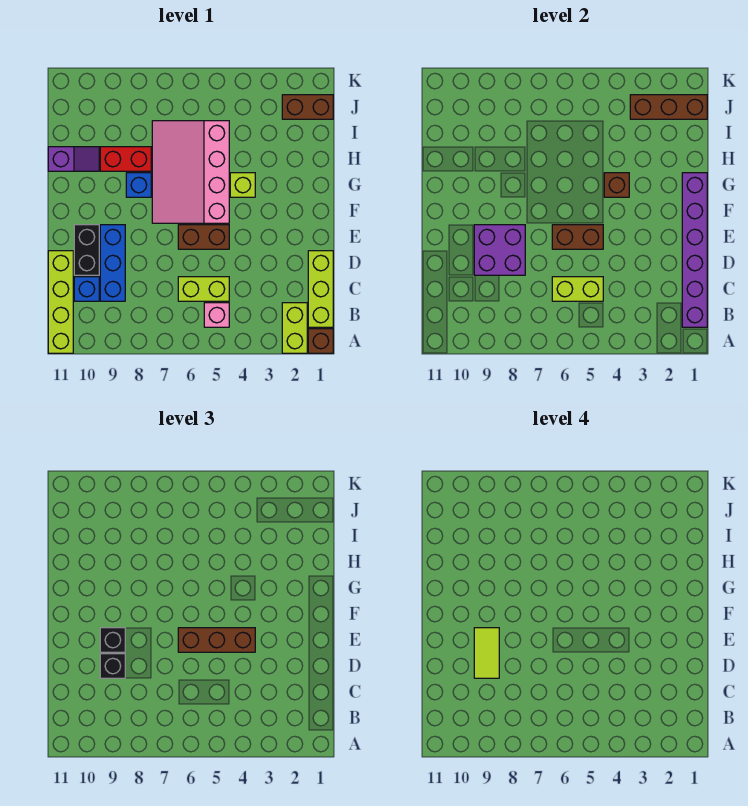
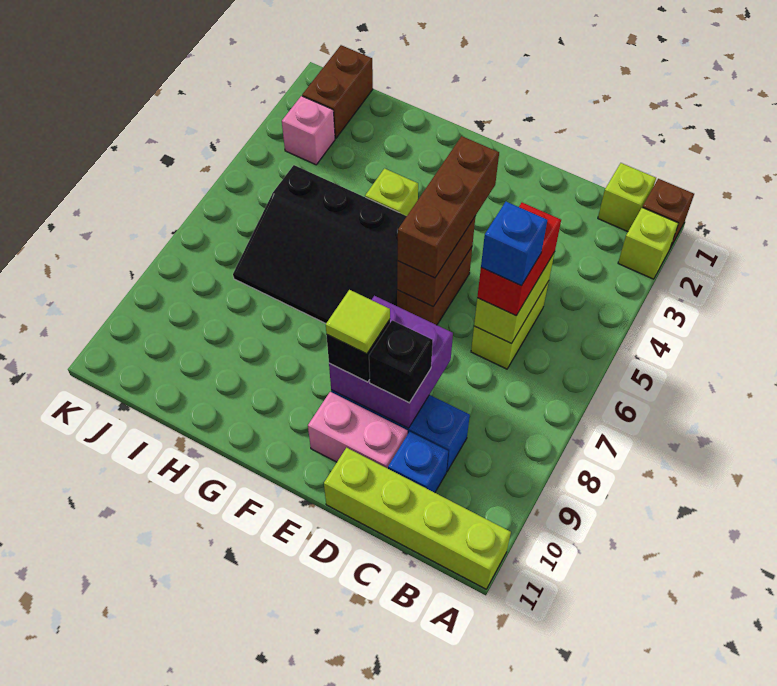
lime 1x2 brick [282,303,307,353] -> lime 1x1 brick [618,208,679,279]
lime 1x3 brick [308,251,333,327] -> lime 1x1 brick [598,163,656,232]
purple 1x6 brick [682,173,707,327] -> none
pink 1x1 brick [204,303,229,327] -> pink 1x1 brick moved to [282,96,335,165]
lime 1x2 tile [474,628,499,678] -> lime 1x1 tile [326,290,390,354]
black 1x2 brick [74,225,99,275] -> pink 1x2 brick [308,392,408,468]
pink 3x4 slope [152,121,229,223] -> black 3x4 slope [233,165,407,324]
brown 1x1 brick [604,173,629,197] -> none
blue 1x1 brick [126,173,151,197] -> blue 1x1 brick moved to [481,202,547,286]
red 1x2 brick [100,147,151,171] -> red 1x2 brick moved to [477,203,561,316]
purple 1x2 slope [48,147,99,171] -> none
brown 1x3 brick [630,95,707,119] -> none

